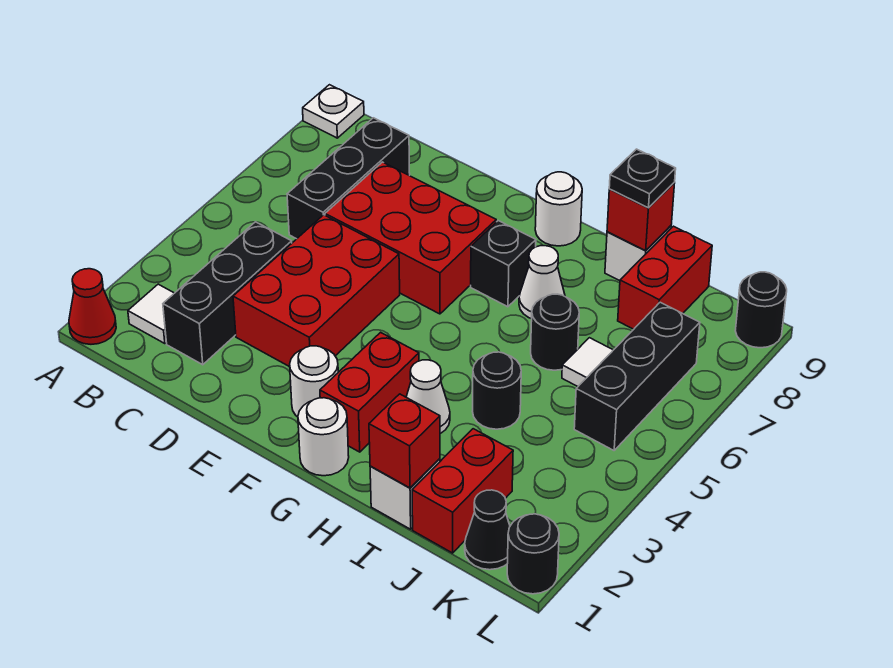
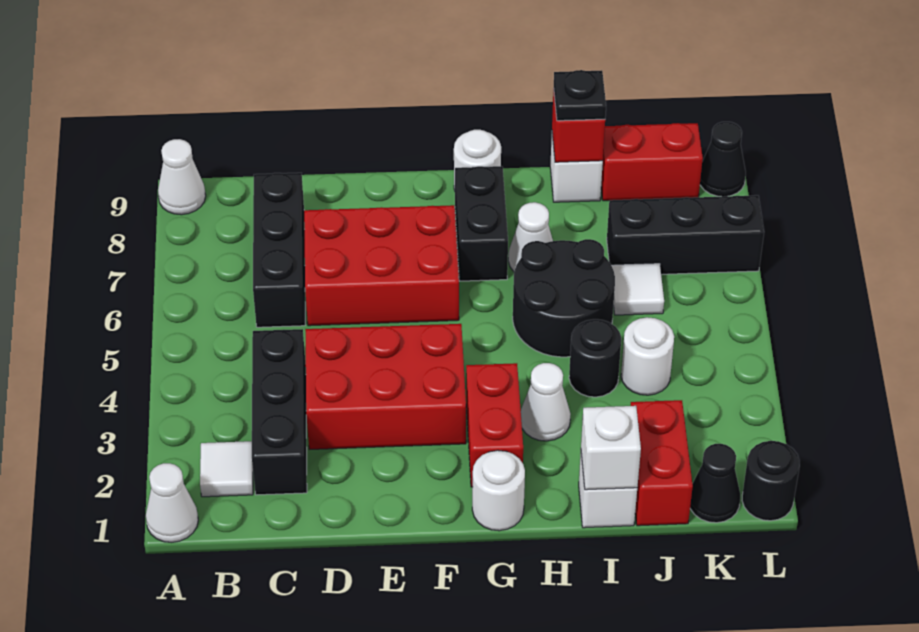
red 1x1 cone [69,269,116,344] -> white 1x1 cone [146,463,198,542]
white 1x1 plate [303,85,364,138] -> white 1x1 cone [158,139,206,215]
red 2x3 brick [233,215,400,367] -> red 2x3 brick turned to [305,324,466,449]
white 1x1 round brick [290,346,338,417] -> white 1x1 round brick moved to [621,317,674,395]
black 1x1 brick [471,221,536,307] -> black 1x2 brick [455,166,508,281]
red 1x1 brick [369,394,440,488] -> white 1x1 brick [581,406,641,490]
black 1x1 round brick [531,294,579,370] -> black 2x2 round brick [513,239,615,357]
red 1x2 brick [618,226,712,329] -> red 1x2 brick turned to [601,123,703,201]
black 1x3 brick [574,302,700,450] -> black 1x3 brick turned to [607,195,764,274]
black 1x1 round brick [735,272,787,348] -> black 1x1 cone [700,122,746,197]

